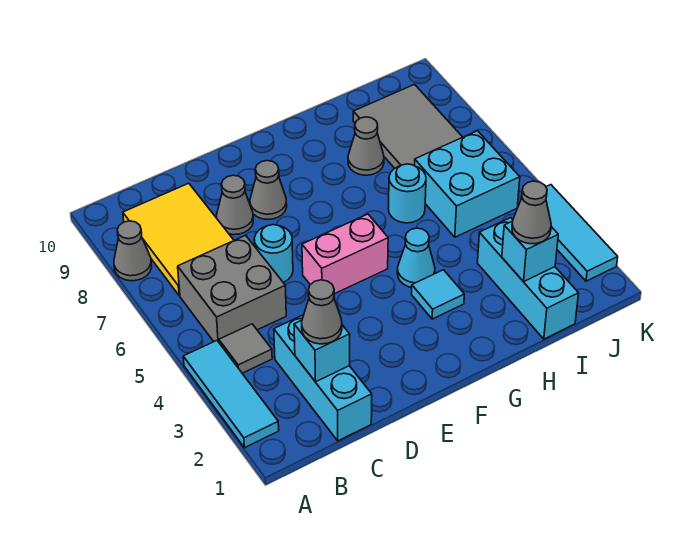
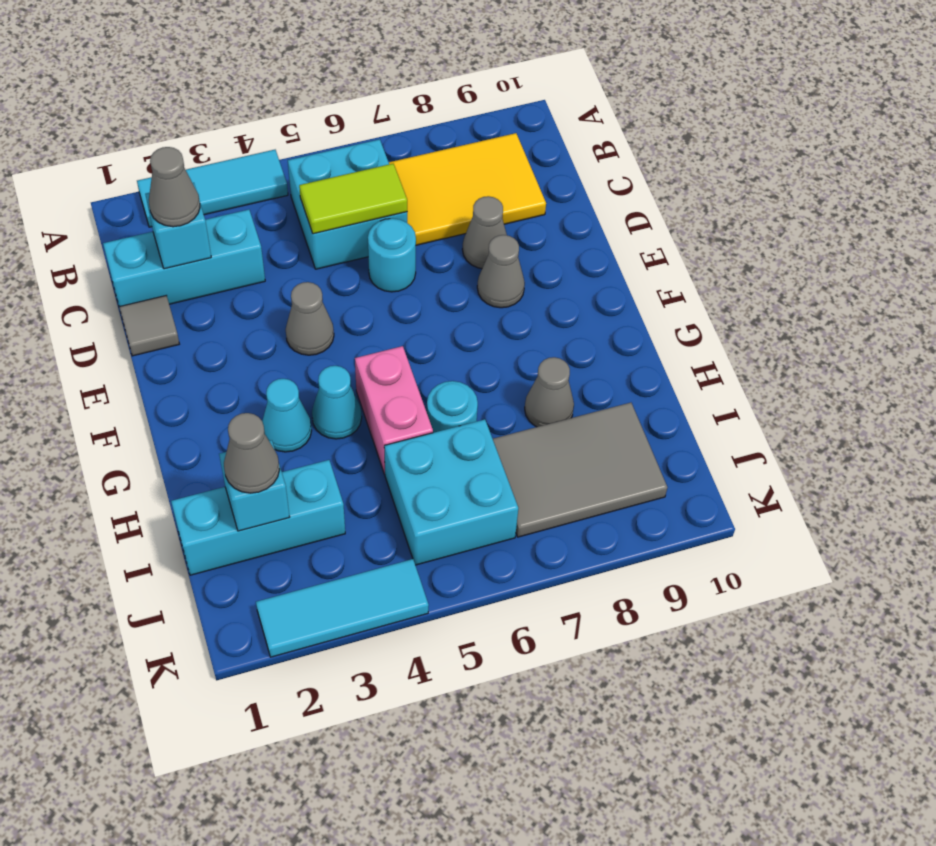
grey 1x1 cone [114,221,152,281] -> grey 1x1 cone moved to [286,282,334,355]
grey 1x1 tile [219,324,272,373] -> grey 1x1 tile moved to [119,296,179,356]
grey 2x2 brick [178,235,286,342] -> cyan 2x2 brick [288,139,407,269]
none -> lime 1x2 tile [299,164,407,234]
pink 1x2 brick [302,214,388,294] -> pink 1x2 brick moved to [355,346,433,474]
cyan 1x1 tile [412,270,464,319] -> cyan 1x1 cone [262,379,312,452]

